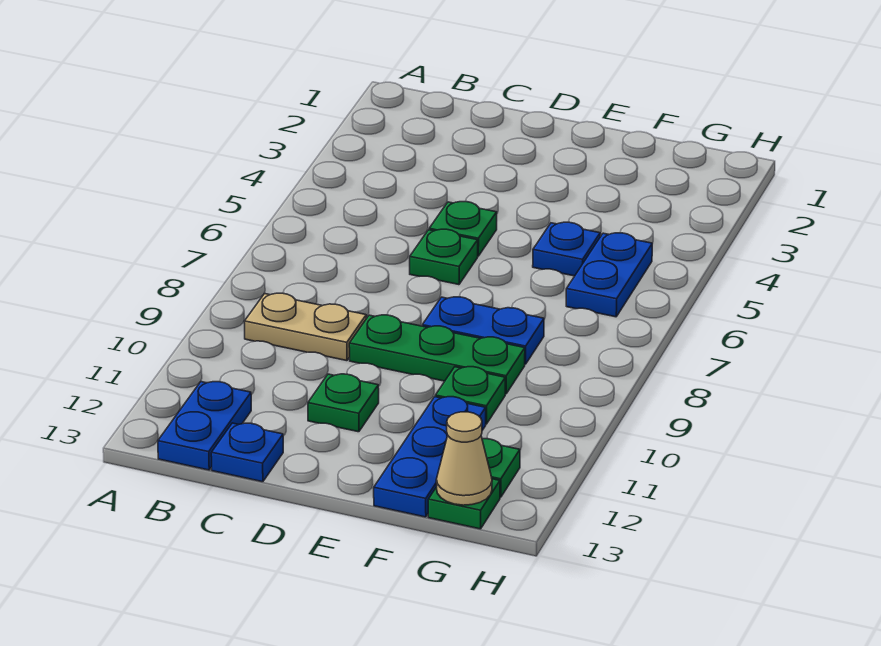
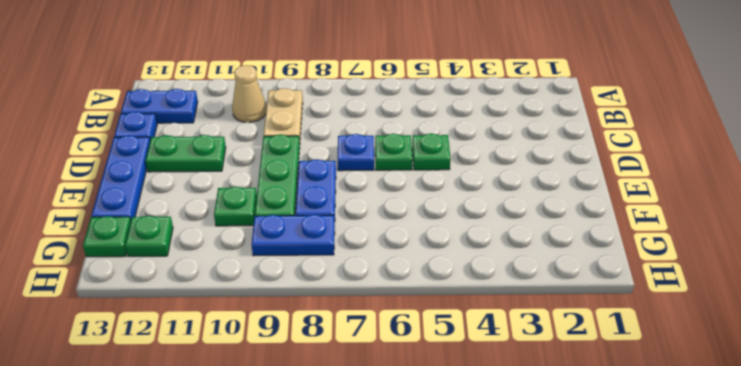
green 1x1 plate [308,374,379,432] -> green 1x2 plate [146,135,226,172]
blue 1x1 plate [533,222,600,276] -> blue 1x1 plate moved to [338,134,374,171]
blue 1x3 plate [374,397,486,517] -> blue 1x3 plate turned to [92,136,150,219]
blue 1x2 plate [566,233,652,317] -> blue 1x2 plate moved to [251,215,335,256]
tan 1x1 cone [436,412,492,505] -> tan 1x1 cone moved to [232,65,266,123]

